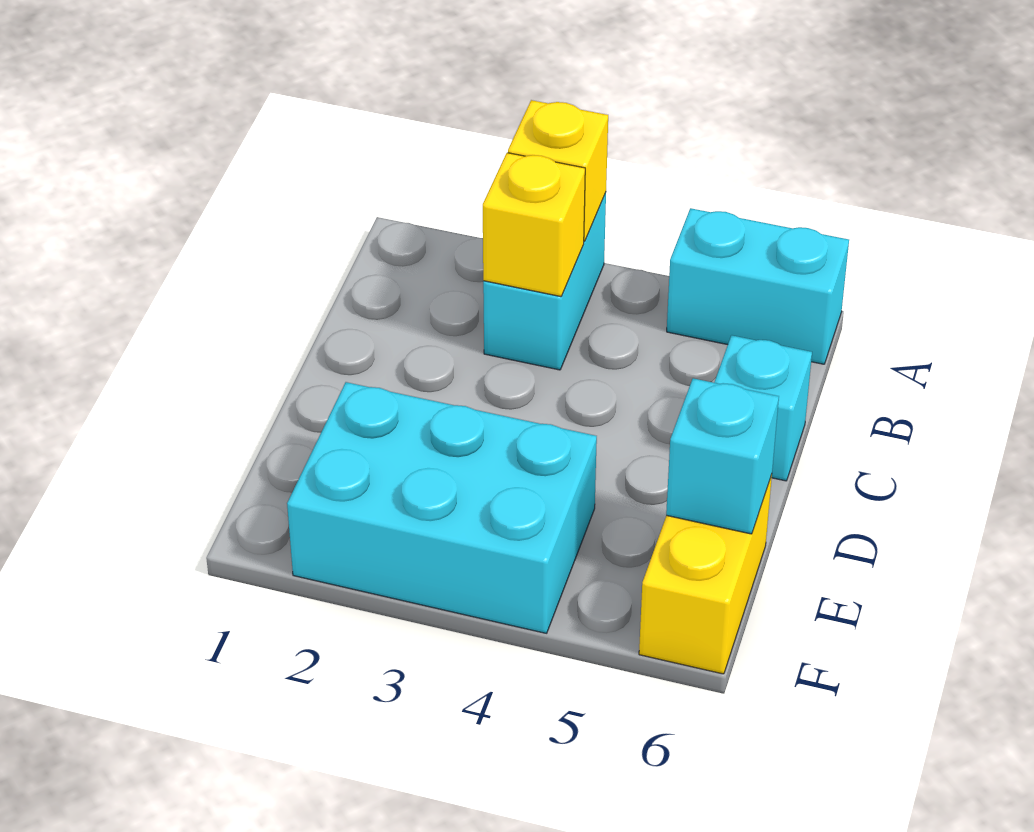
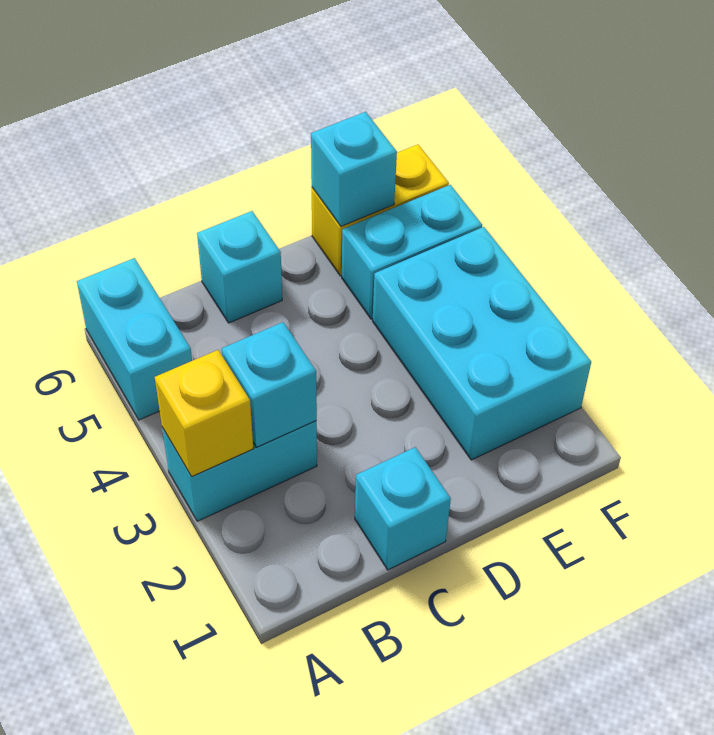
yellow 1x1 brick [483,153,585,297] -> cyan 1x1 brick [222,322,317,447]
none -> cyan 1x1 brick [355,447,451,570]
none -> cyan 1x2 brick [342,185,482,319]

